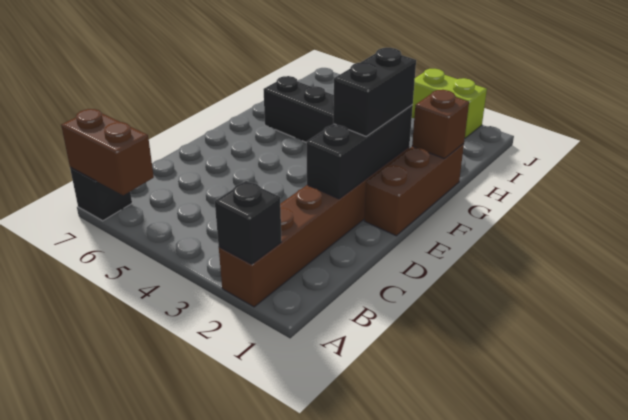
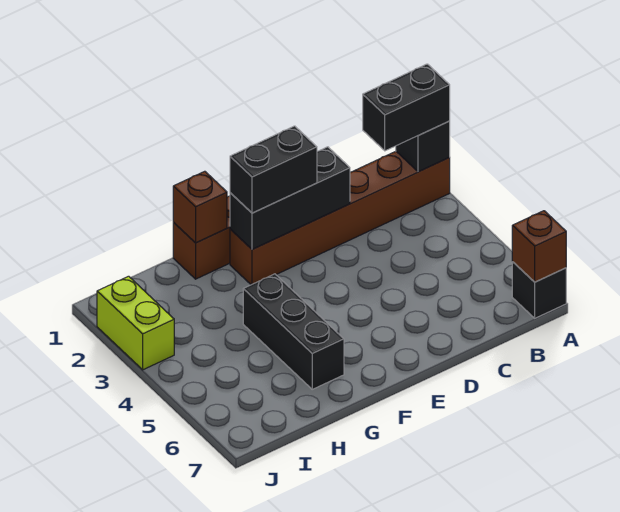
none -> black 1x2 brick [363,64,450,151]
brown 1x2 brick [61,109,154,195] -> brown 1x1 brick [512,211,566,282]

